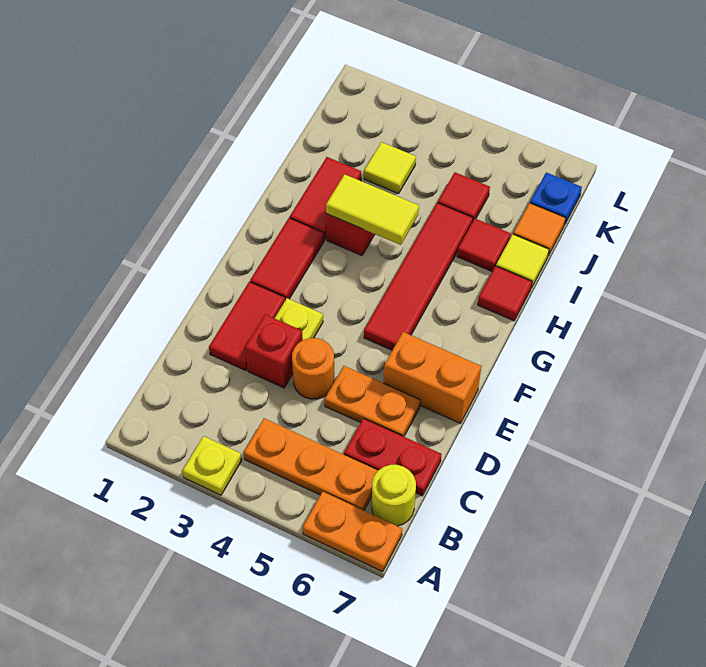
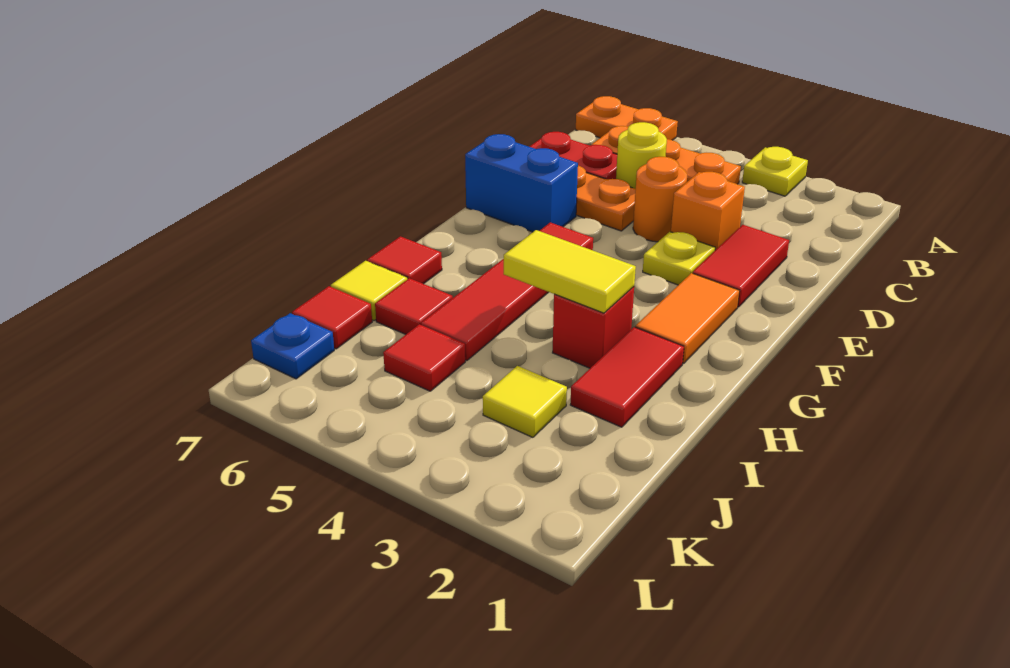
yellow 1x1 round brick [372,465,416,526] -> yellow 1x1 round brick moved to [616,122,667,189]
red 1x1 brick [245,314,303,388] -> orange 1x1 brick [671,172,745,250]
orange 1x2 brick [384,332,481,423] -> blue 1x2 brick [465,134,578,232]
red 1x2 tile [250,218,324,300] -> orange 1x2 tile [635,273,740,363]
orange 1x1 tile [513,203,566,256] -> red 1x1 tile [292,286,372,349]

